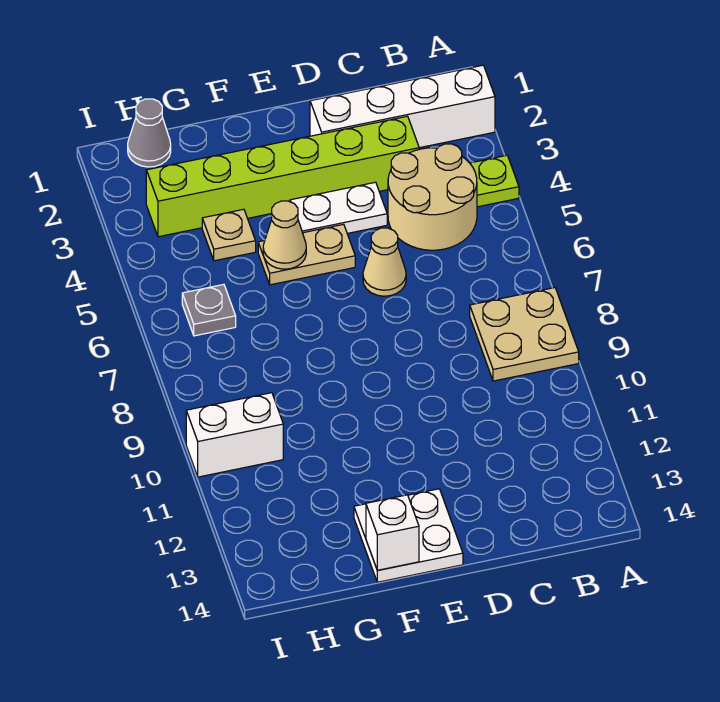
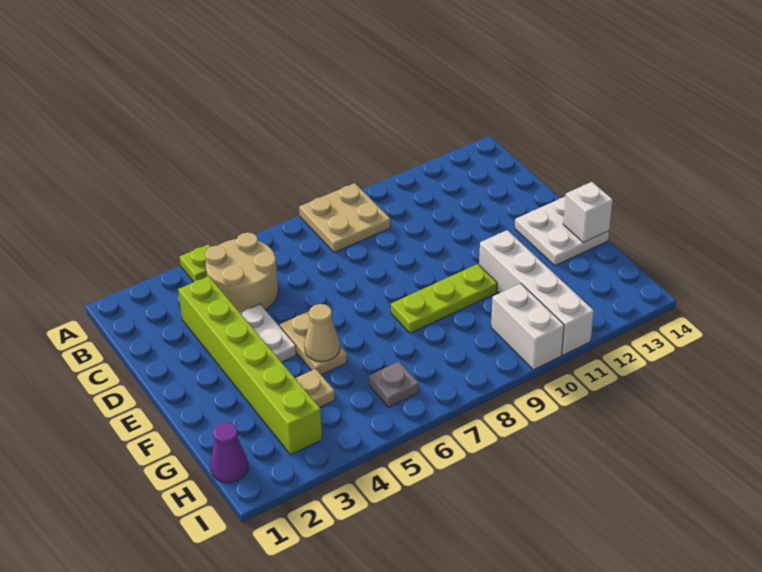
white 1x4 brick [310,65,495,148] -> white 1x4 brick moved to [479,230,594,355]
tan 1x1 cone [363,228,406,296] -> none
none -> lime 1x3 plate [391,264,497,333]
grey 1x1 cone [128,99,171,167] -> purple 1x1 cone [210,423,248,483]

